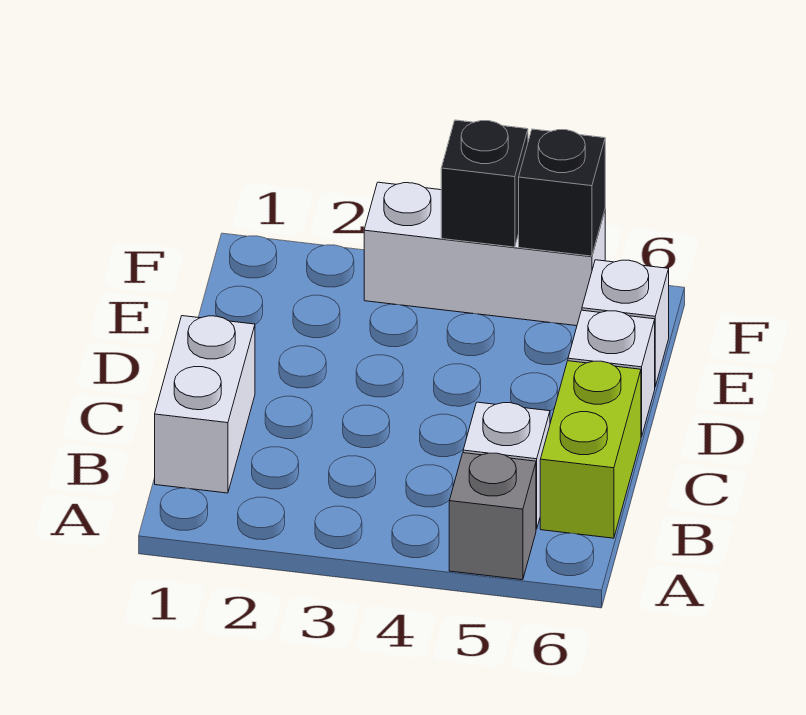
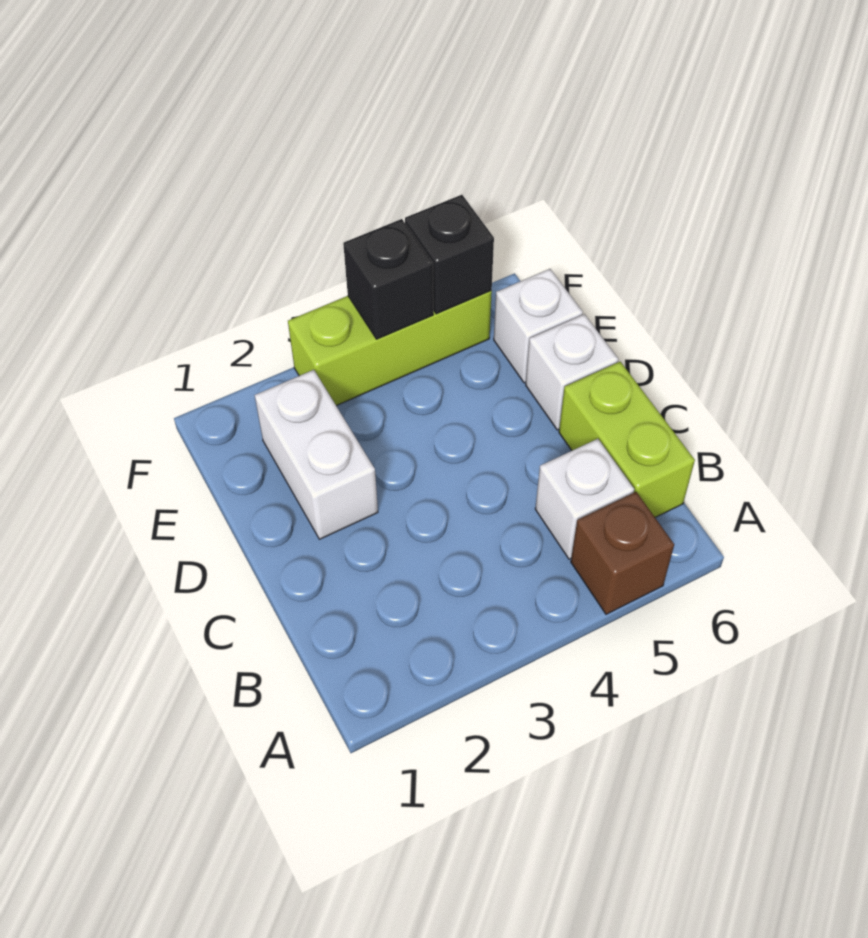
grey 1x1 brick [449,453,536,580] -> brown 1x1 brick [571,492,674,614]
white 1x2 brick [155,316,255,493] -> white 1x2 brick moved to [255,370,378,539]
white 1x3 brick [364,182,605,326] -> lime 1x3 brick [288,291,492,406]

